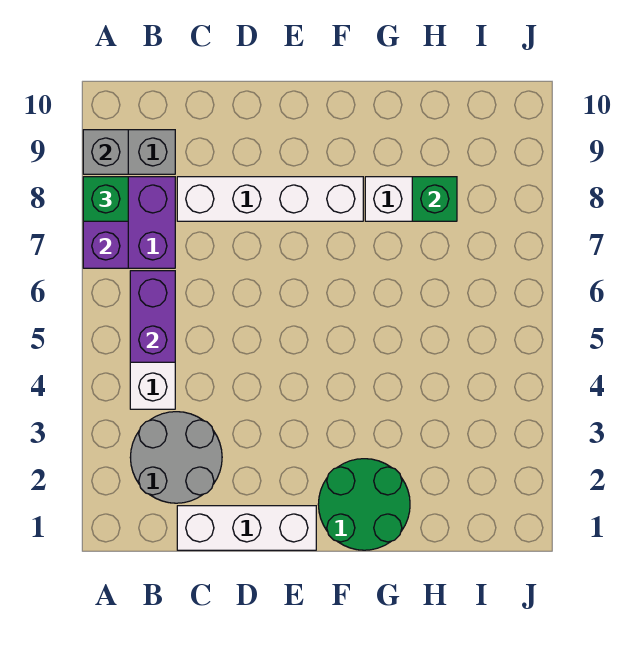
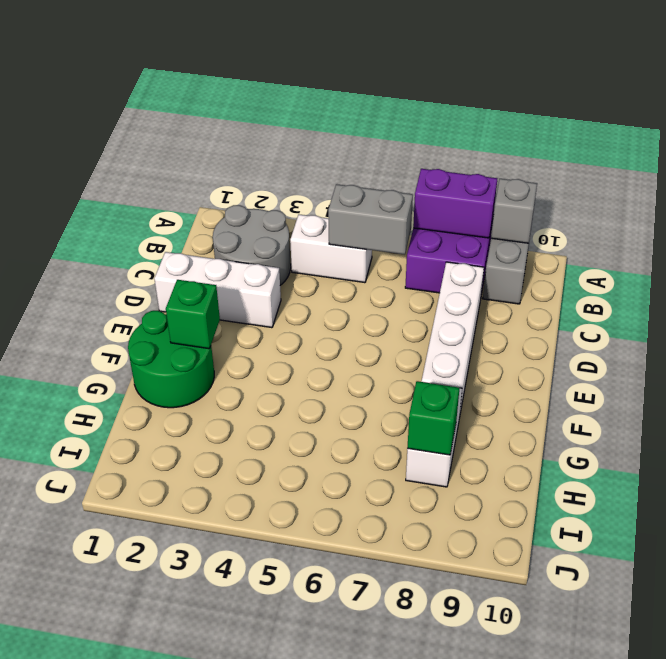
green 1x1 brick [83,177,128,221] -> green 1x1 brick moved to [166,280,220,349]
purple 1x2 brick [130,271,175,362] -> grey 1x2 brick [328,184,413,255]
white 1x3 brick [177,506,316,550] -> white 1x3 brick turned to [154,252,281,328]

